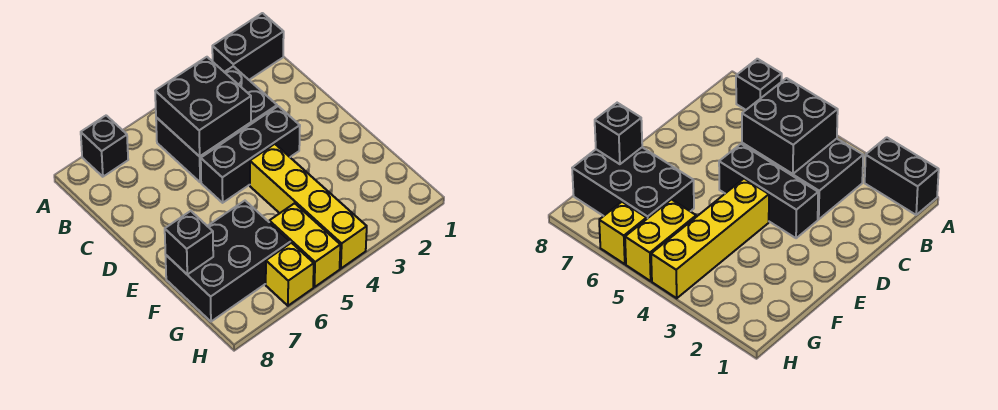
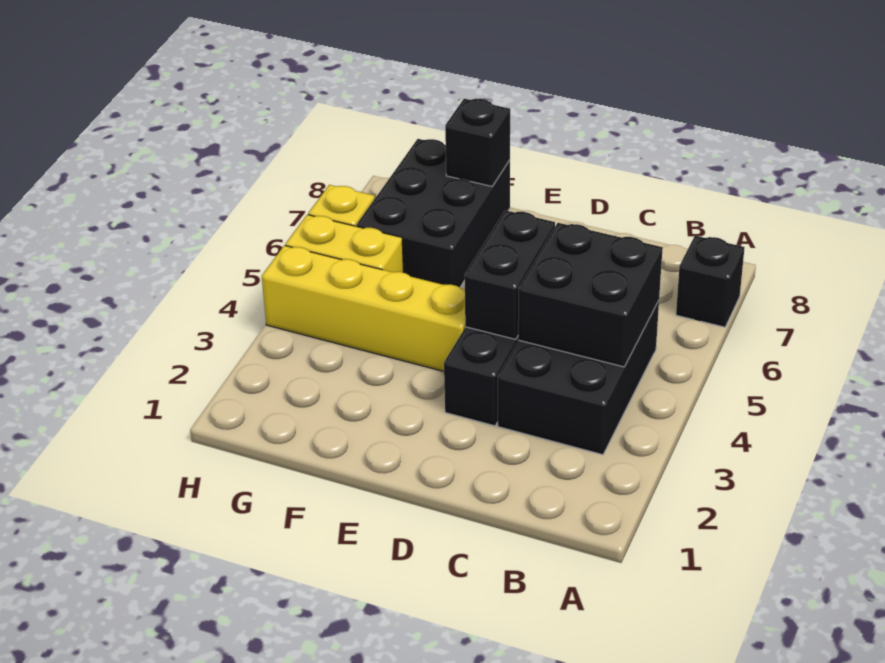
black 1x2 brick [212,13,284,80] -> black 1x2 brick moved to [465,210,555,339]

